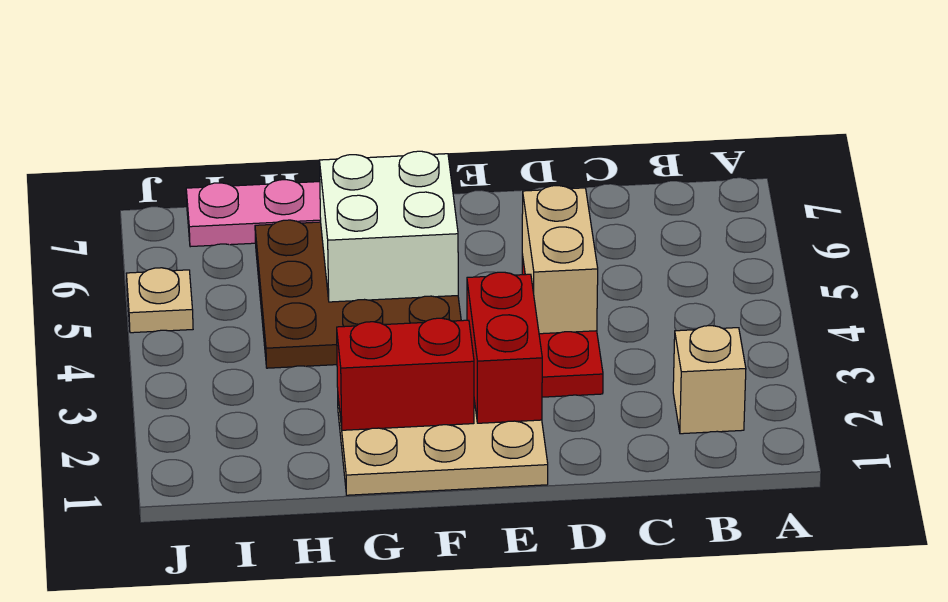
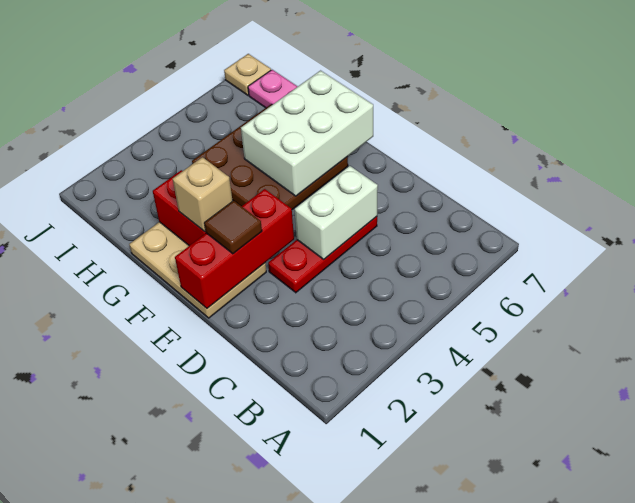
tan 1x1 brick [673,326,746,434] -> tan 1x1 brick moved to [173,157,232,232]
tan 1x2 brick [522,186,598,334] -> white 1x2 brick [295,166,378,259]
red 1x2 brick [467,272,542,423] -> red 1x3 brick [175,189,294,308]
none -> brown 1x1 tile [205,201,262,254]
white 2x2 brick [319,151,458,302] -> white 2x3 brick [241,71,373,196]
tan 1x1 plate [126,268,193,333] -> tan 1x1 plate moved to [224,54,271,95]

